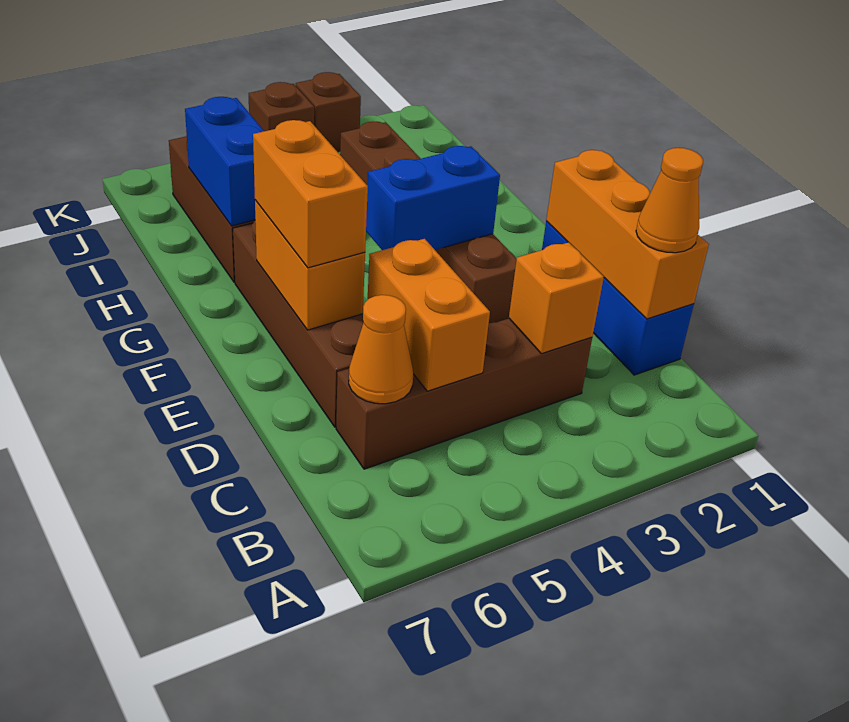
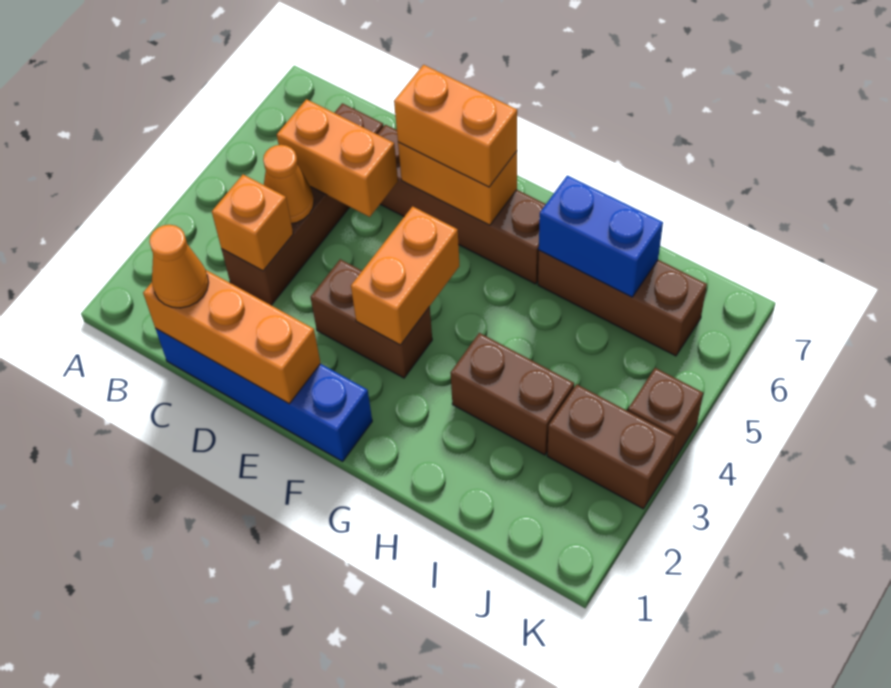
blue 1x3 brick [542,221,694,375] -> blue 1x4 brick [155,328,372,461]
orange 1x1 cone [349,295,413,404] -> orange 1x1 cone moved to [263,145,314,224]
blue 1x2 brick [366,146,500,250] -> orange 1x2 brick [351,206,459,345]
brown 1x1 brick [296,72,361,152] -> brown 1x2 brick [547,384,675,509]

